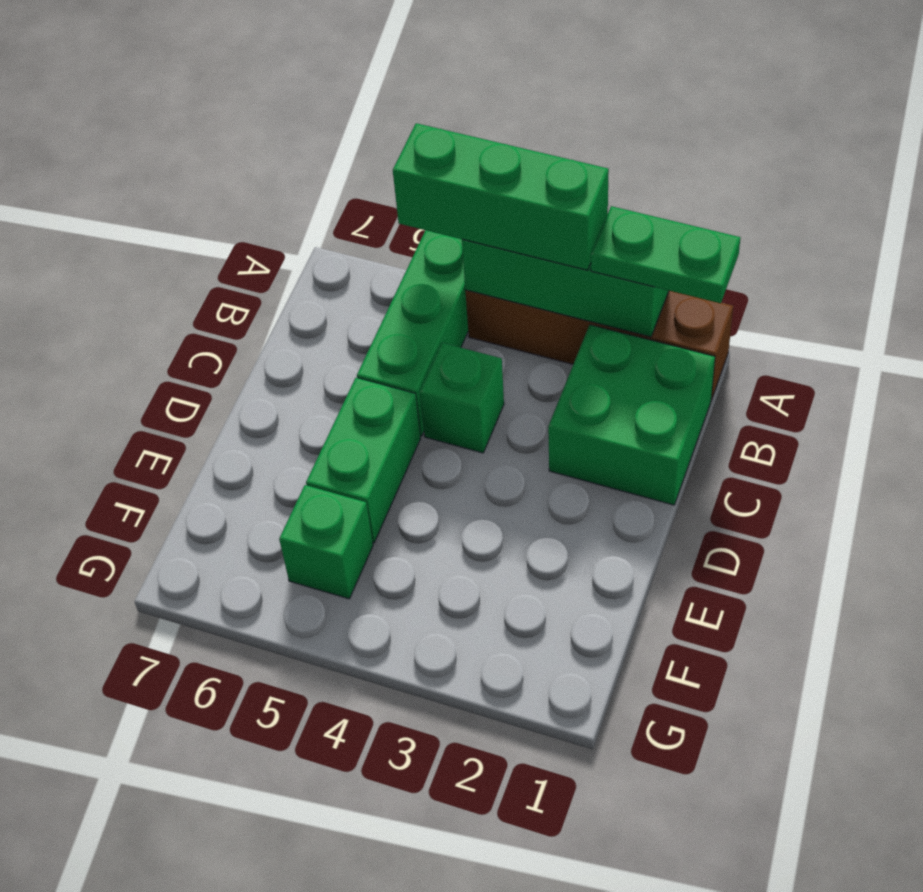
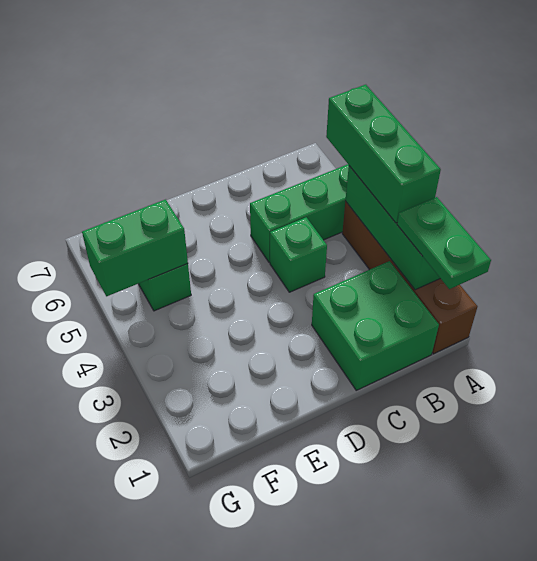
green 1x2 brick [306,378,421,543] -> green 1x2 brick moved to [82,199,188,296]

